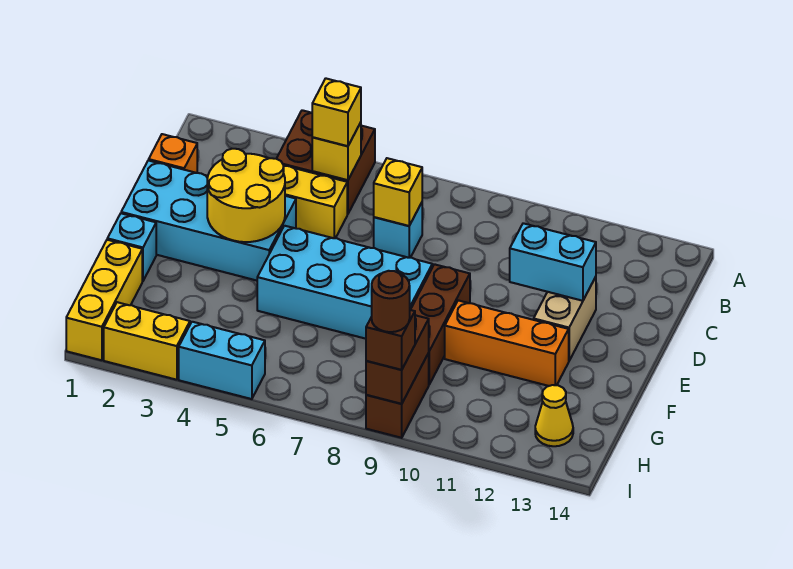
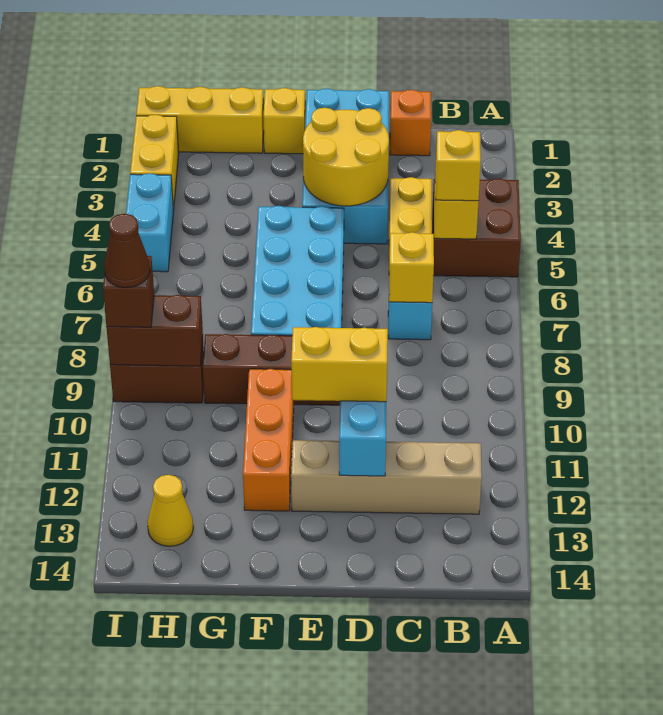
none -> yellow 1x2 brick [291,327,388,402]
tan 1x2 brick [534,277,596,360] -> tan 1x4 brick [291,440,482,514]
cyan 1x1 brick [107,213,156,281] -> yellow 1x1 brick [263,88,305,154]
brown 1x1 round brick [372,271,410,332] -> brown 1x1 cone [104,214,150,288]

